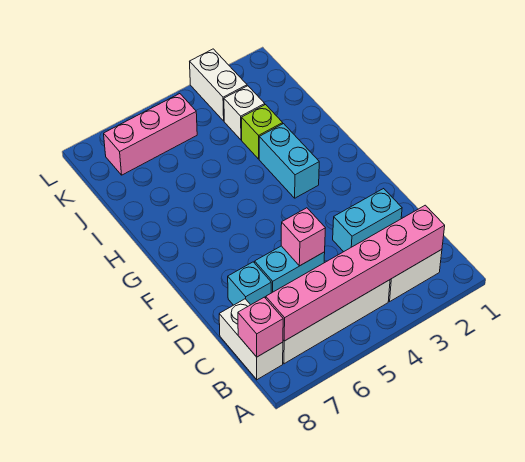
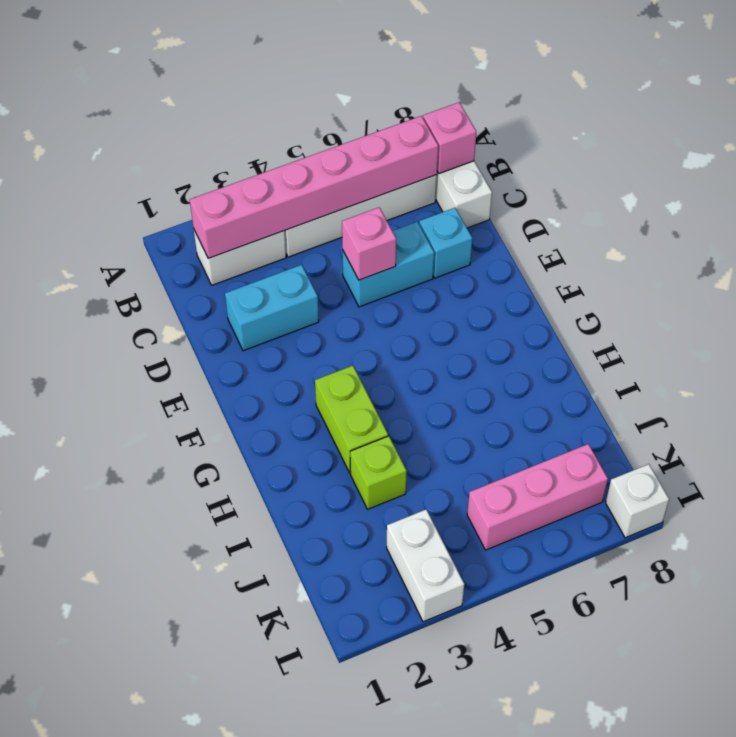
cyan 1x2 brick [259,124,319,198] -> lime 1x2 brick [315,365,388,473]
white 1x1 brick [224,86,265,140] -> white 1x1 brick moved to [606,464,669,538]

